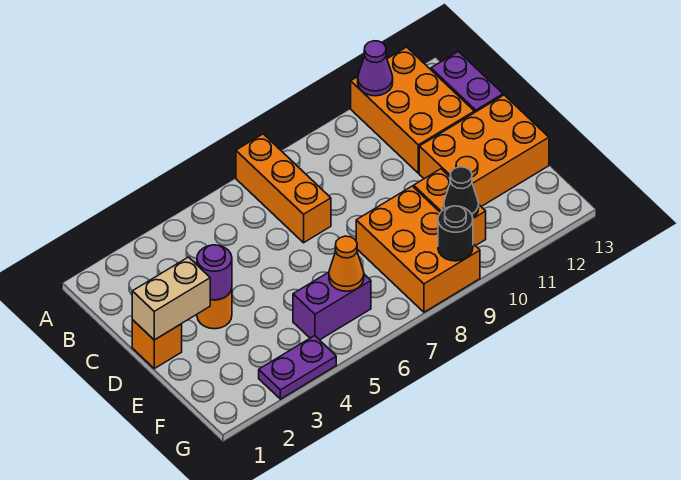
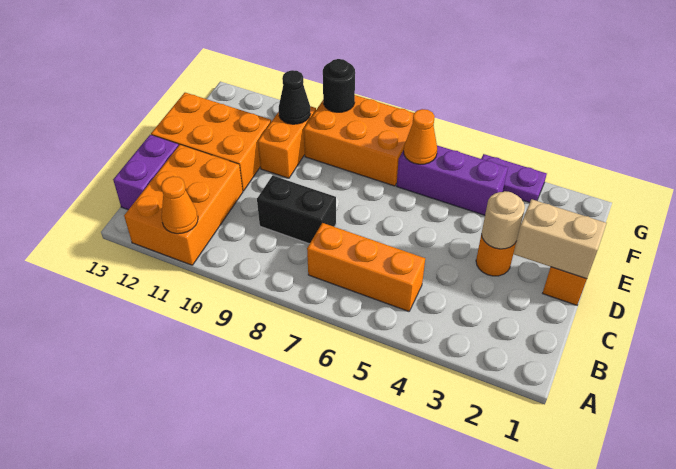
orange 1x3 brick [236,134,331,243] -> orange 1x3 brick turned to [307,223,425,311]
purple 1x1 cone [358,41,393,96] -> orange 1x1 cone [161,176,198,234]
none -> black 1x2 brick [257,175,336,244]
purple 1x1 round brick [197,245,232,300] -> tan 1x1 round brick [481,191,525,249]
orange 2x3 brick [356,186,480,312] -> orange 2x3 brick turned to [304,95,414,186]
purple 1x2 brick [293,272,371,340] -> purple 1x3 brick [397,145,508,215]

